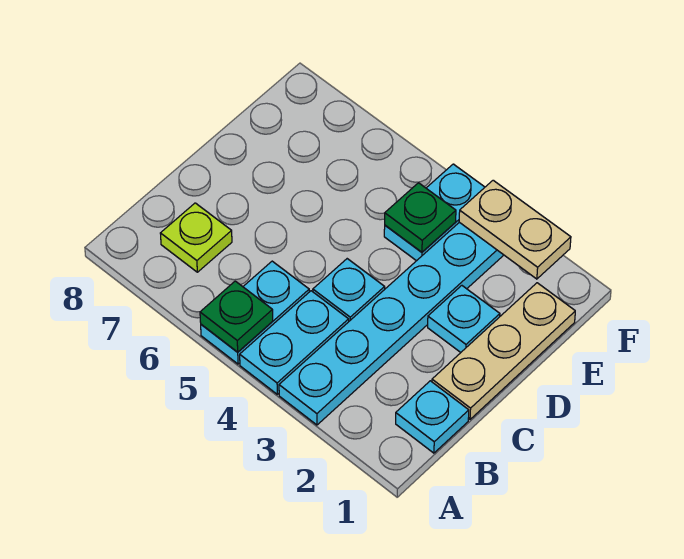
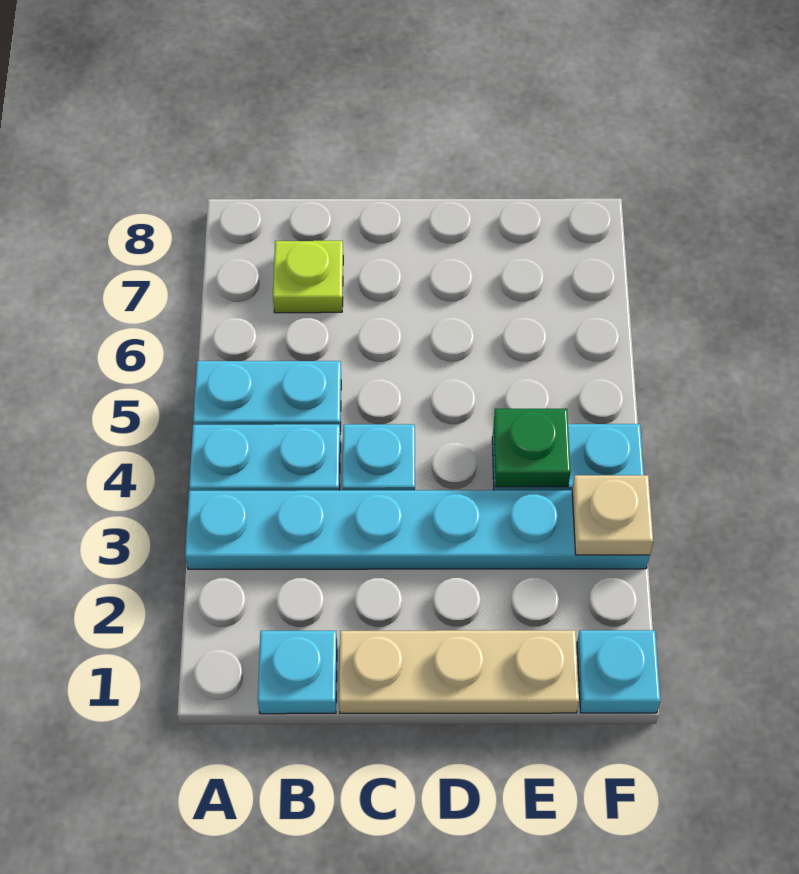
green 1x1 plate [200,281,273,352] -> none
cyan 1x1 plate [428,286,500,353] -> cyan 1x1 plate moved to [577,630,660,713]
tan 1x2 plate [459,180,571,279] -> tan 1x1 plate [572,475,653,555]

